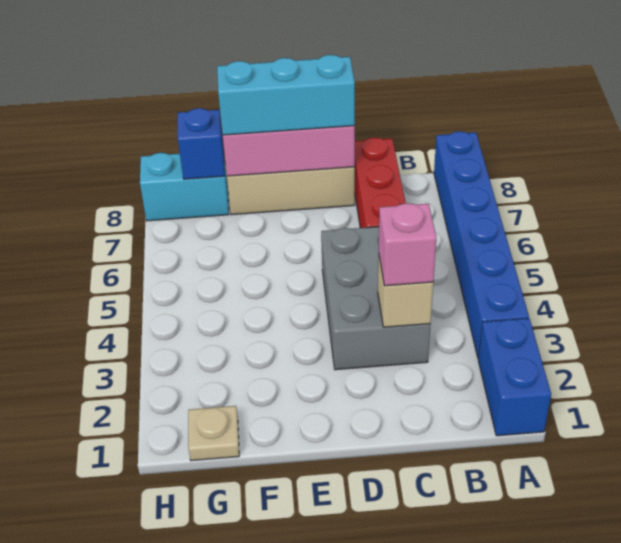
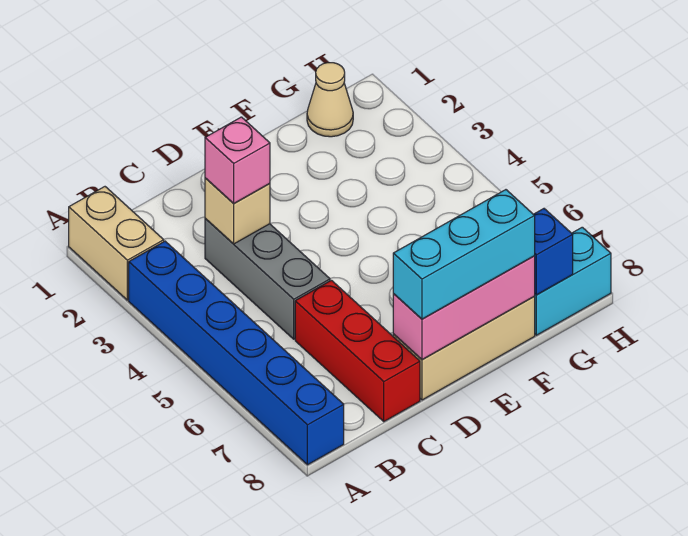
blue 1x2 brick [478,318,551,436] -> tan 1x2 brick [69,187,164,300]
grey 2x3 brick [321,227,431,370] -> grey 1x3 brick [205,219,330,339]
tan 1x1 plate [188,406,239,461] -> tan 1x1 cone [307,63,353,137]

